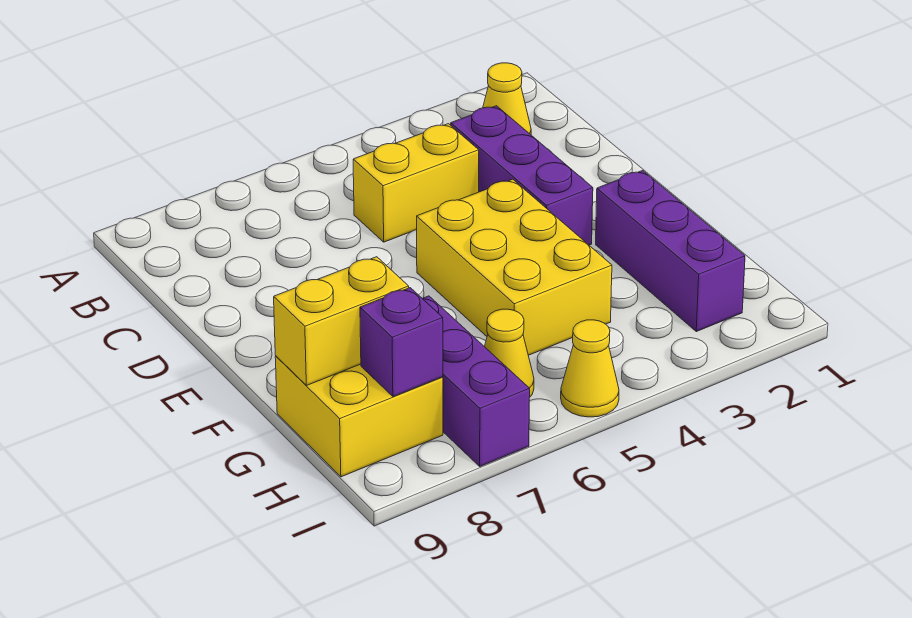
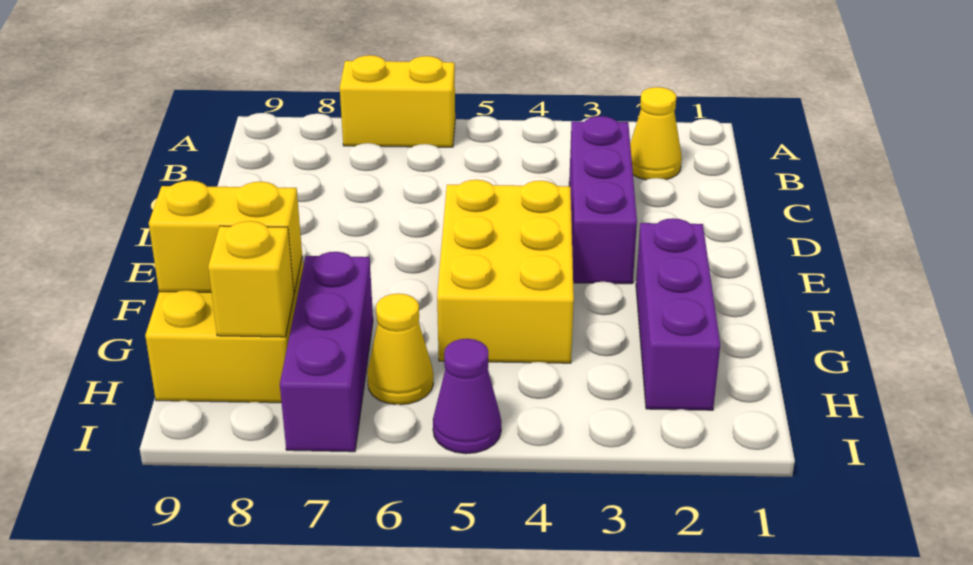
yellow 1x2 brick [353,124,479,242] -> yellow 1x2 brick moved to [340,55,455,147]
purple 1x1 brick [360,288,443,397] -> yellow 1x1 brick [208,221,294,337]
yellow 1x1 cone [561,320,619,417] -> purple 1x1 cone [433,339,501,454]

